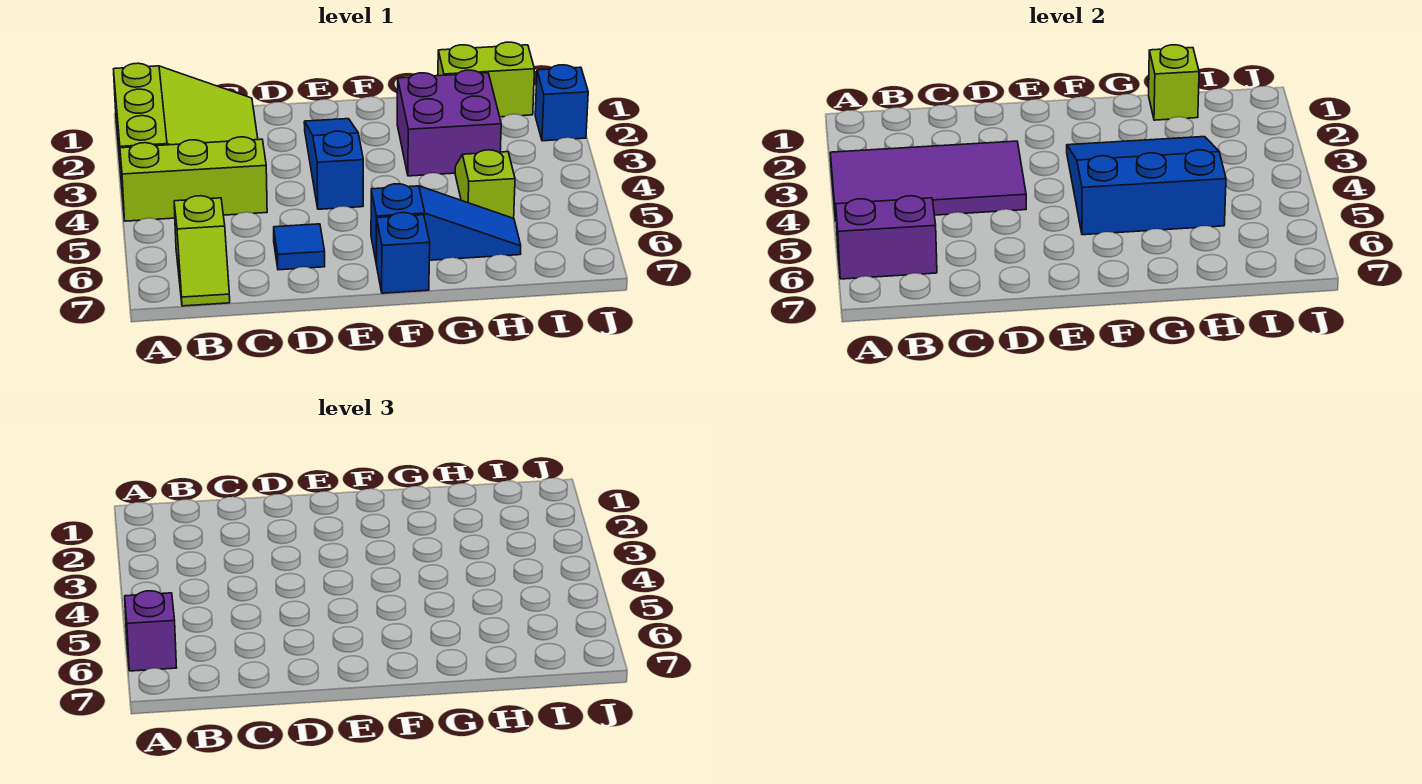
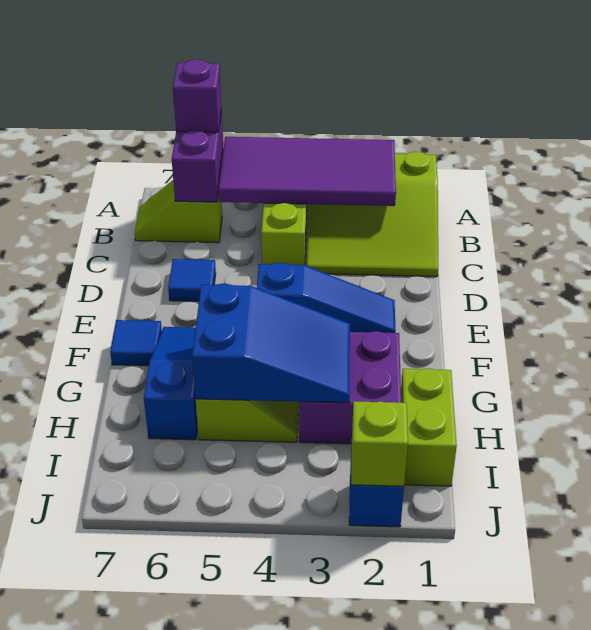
purple 2x4 tile [830,141,1026,221] -> purple 2x4 tile turned to [219,137,396,206]
blue 3x3 slope [1067,137,1226,235] -> blue 2x3 slope [192,283,350,403]
blue 1x3 slope [371,184,521,260] -> blue 1x3 slope turned to [144,327,198,440]
blue 1x1 brick [376,213,430,293] -> blue 1x1 tile [110,320,162,366]
lime 1x1 brick [1149,45,1199,120] -> lime 1x1 brick moved to [351,401,408,486]

